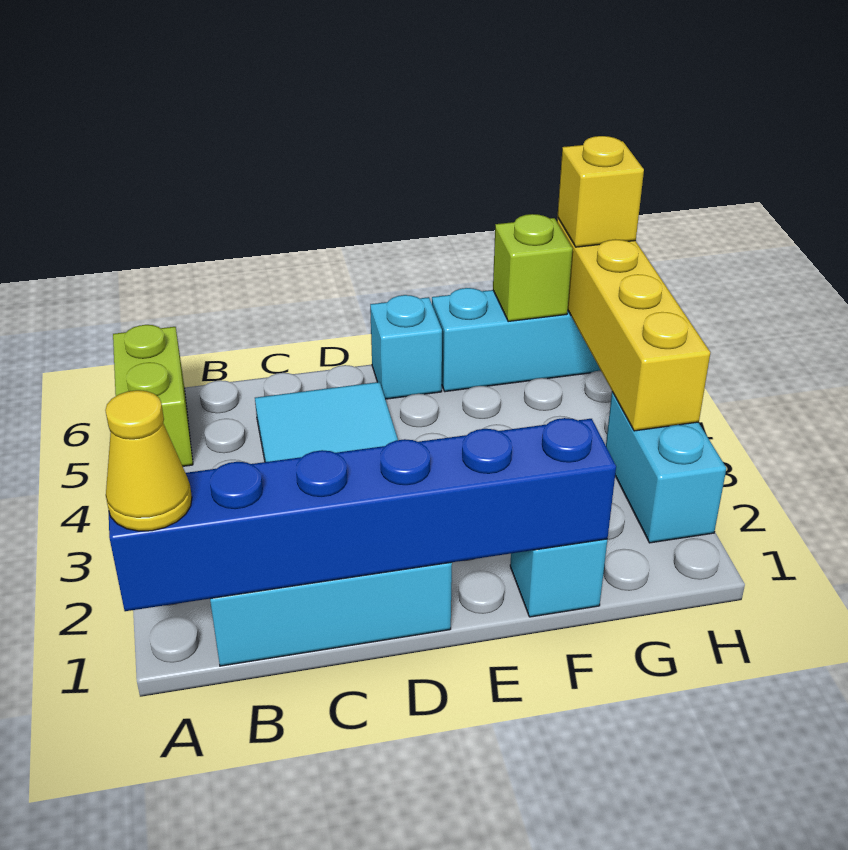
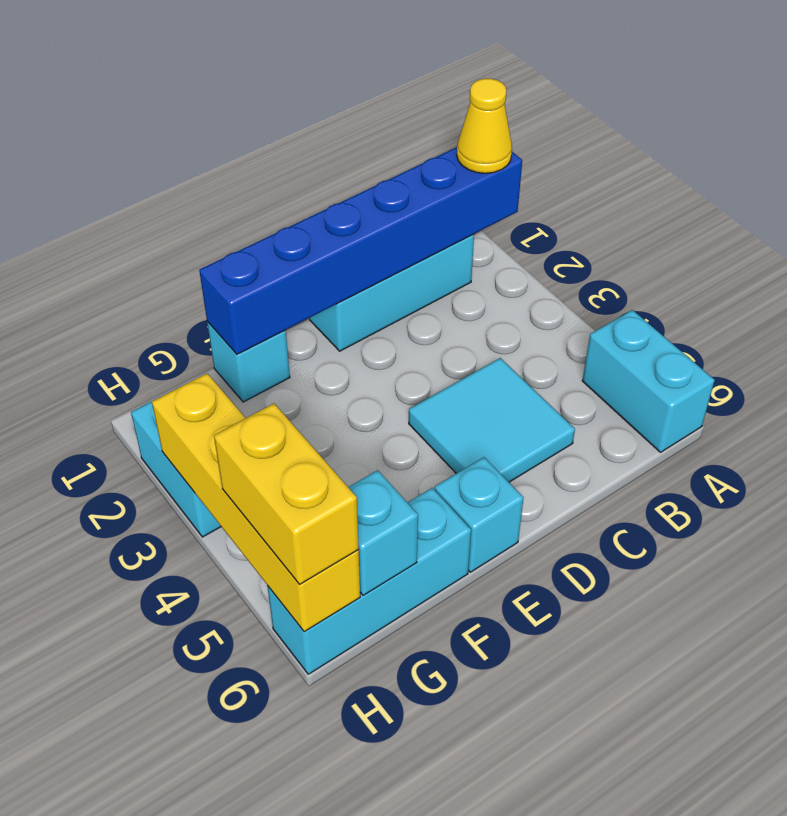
lime 1x2 brick [113,325,193,466] -> cyan 1x2 brick [582,310,715,452]
lime 1x1 brick [493,214,572,322] -> cyan 1x1 brick [348,470,418,595]
yellow 1x1 brick [557,136,644,247] -> yellow 1x2 brick [214,404,359,585]

